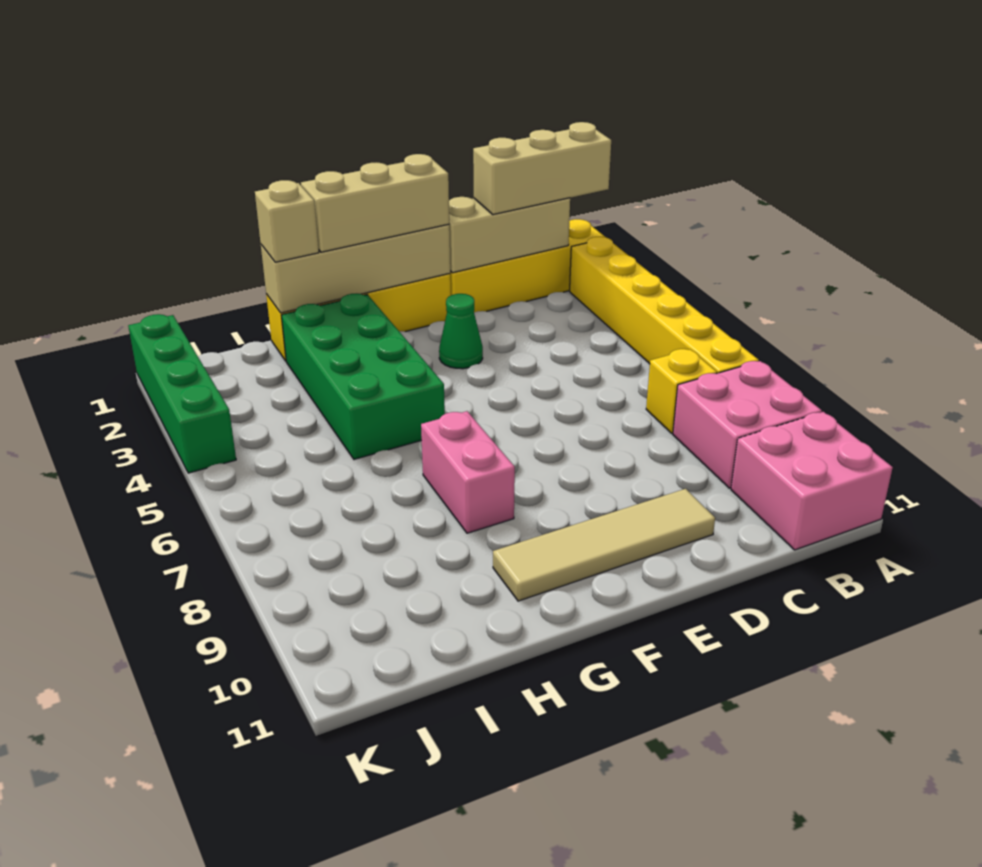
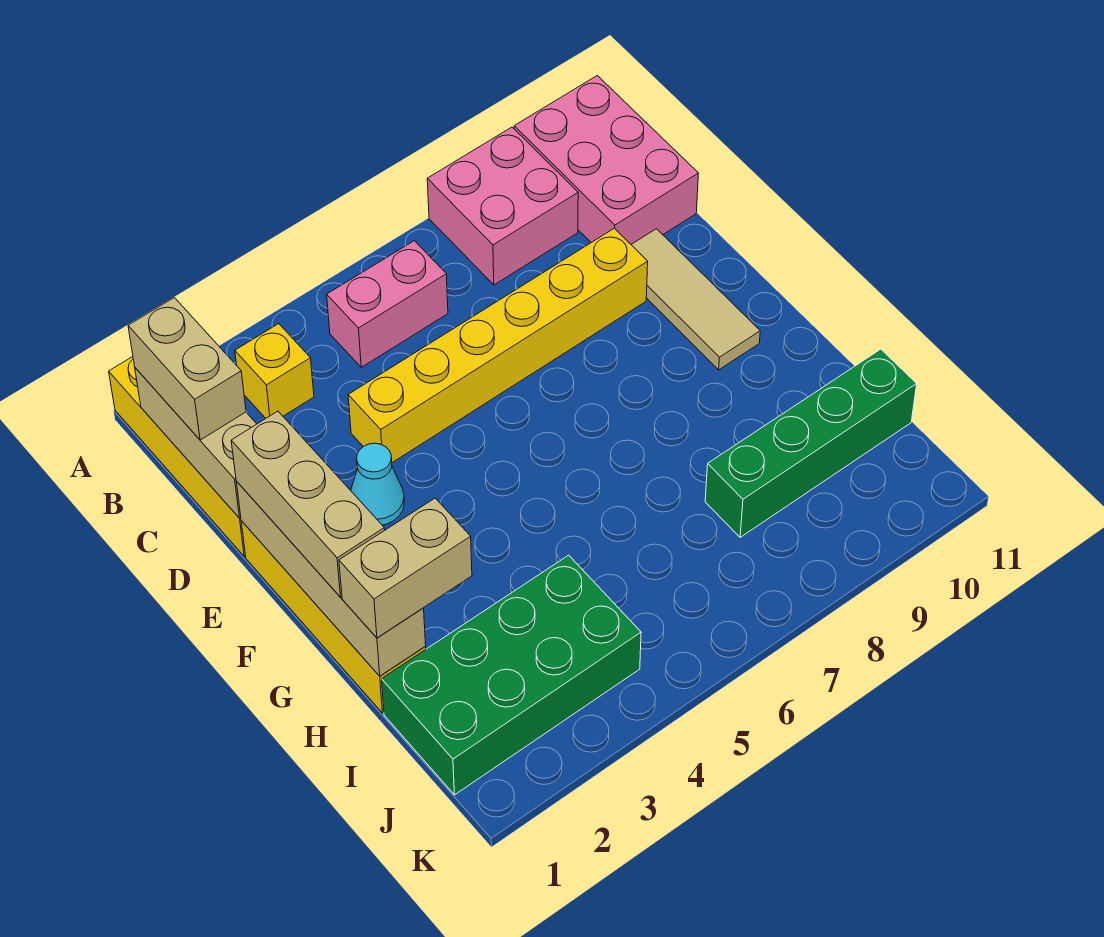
tan 1x3 brick [473,122,611,215] -> tan 1x2 brick [128,298,246,440]
yellow 1x6 brick [570,237,759,373] -> yellow 1x6 brick moved to [348,228,648,463]
pink 2x2 brick [731,412,893,550] -> pink 2x3 brick [514,76,699,244]
yellow 1x1 brick [646,349,717,433] -> yellow 1x1 brick moved to [235,324,314,418]
tan 1x4 tile [493,489,715,601] -> tan 1x3 tile [631,229,760,370]
green 1x1 cone [439,294,483,369] -> cyan 1x1 cone [351,443,404,525]
green 2x4 brick [281,294,445,459] -> green 2x4 brick moved to [382,555,641,795]
pink 1x2 brick [421,411,515,533] -> pink 1x2 brick moved to [327,241,448,367]
tan 1x1 brick [255,180,319,262] -> tan 1x2 brick [339,498,472,638]
green 1x4 brick [128,314,236,473] -> green 1x4 brick moved to [705,349,917,537]

